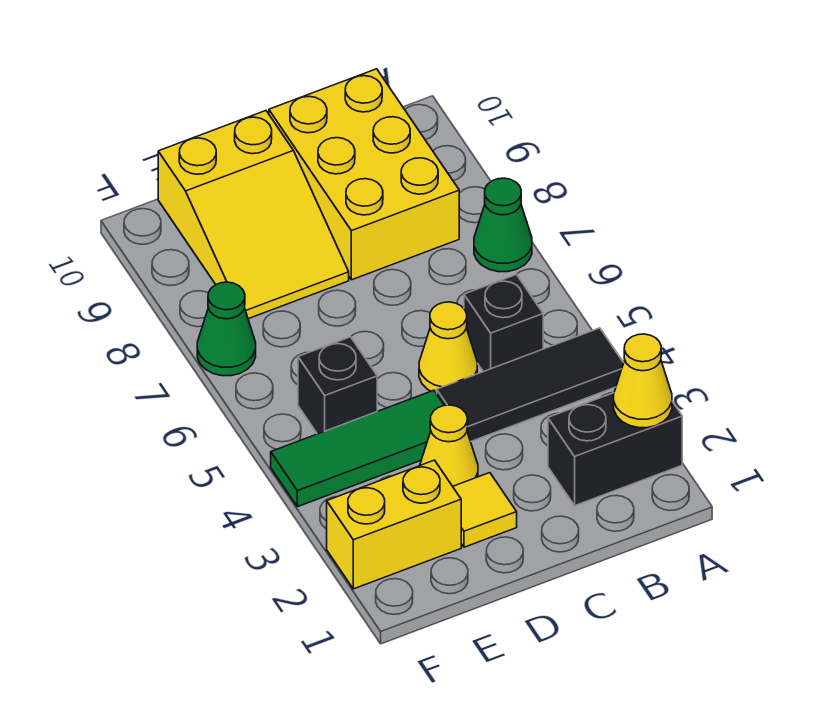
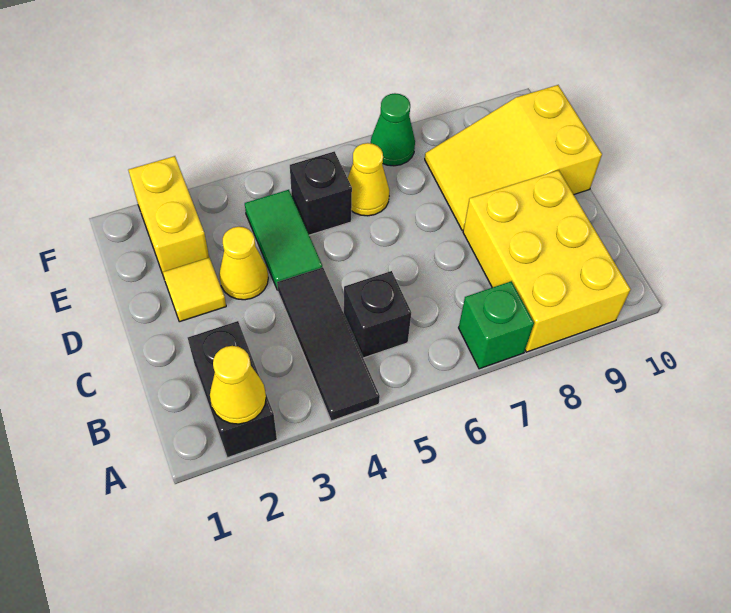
green 1x1 cone [474,178,532,272] -> green 1x1 brick [459,281,534,369]
yellow 2x3 brick [269,69,459,280] -> yellow 2x3 brick turned to [463,170,631,352]
yellow 1x1 cone [419,302,477,394] -> yellow 1x1 cone moved to [348,143,390,216]
green 1x3 tile [271,390,444,507] -> green 1x2 tile [245,190,322,290]

